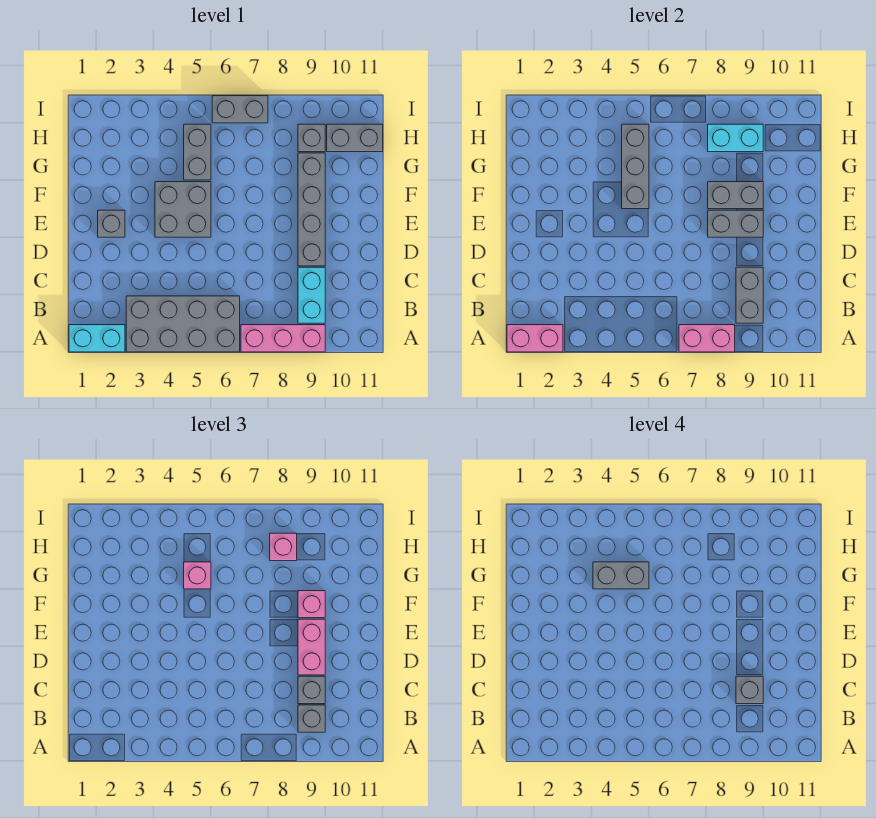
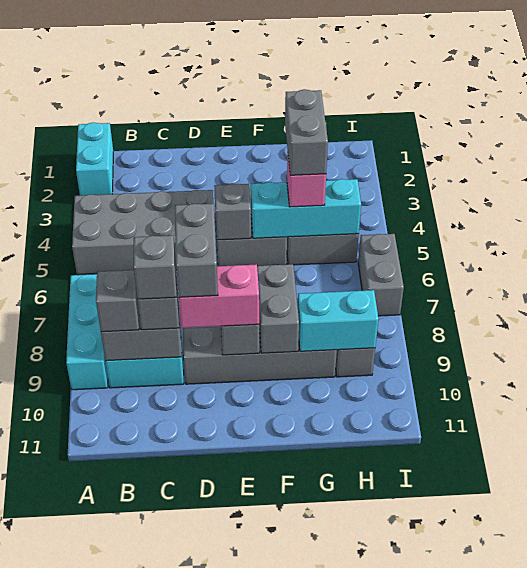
pink 1x2 brick [507,325,563,352] -> none
grey 2x4 brick [126,296,240,352] -> grey 2x4 brick turned to [72,190,213,275]
pink 1x3 brick [241,325,325,352] -> cyan 1x3 brick [66,274,108,390]
pink 1x2 brick [679,325,735,352] -> none
grey 1x1 brick [98,210,125,237] -> grey 1x1 brick moved to [214,184,251,240]
grey 1x3 brick [622,124,649,209] -> cyan 1x3 brick [251,179,361,238]
pink 1x1 brick [298,591,325,618] -> none
cyan 1x2 brick [708,124,763,152] -> cyan 1x2 brick turned to [298,290,379,351]
pink 1x1 brick [270,533,297,561] -> none
grey 1x2 brick [327,124,383,152] -> grey 1x2 brick moved to [175,204,218,297]

